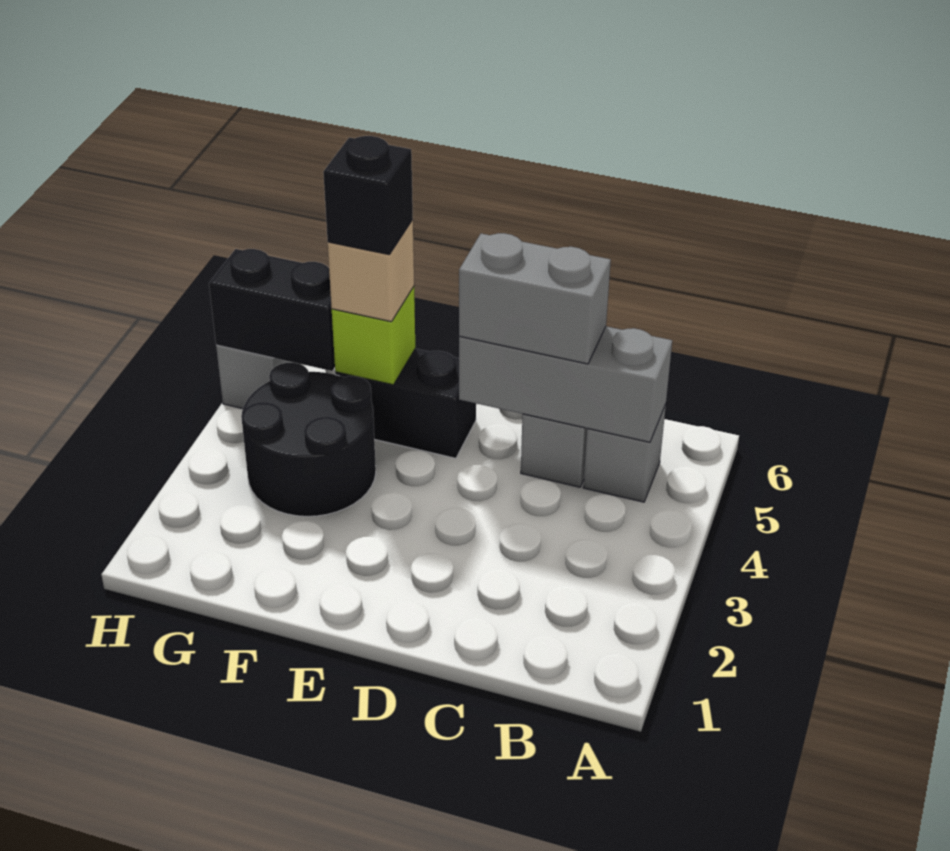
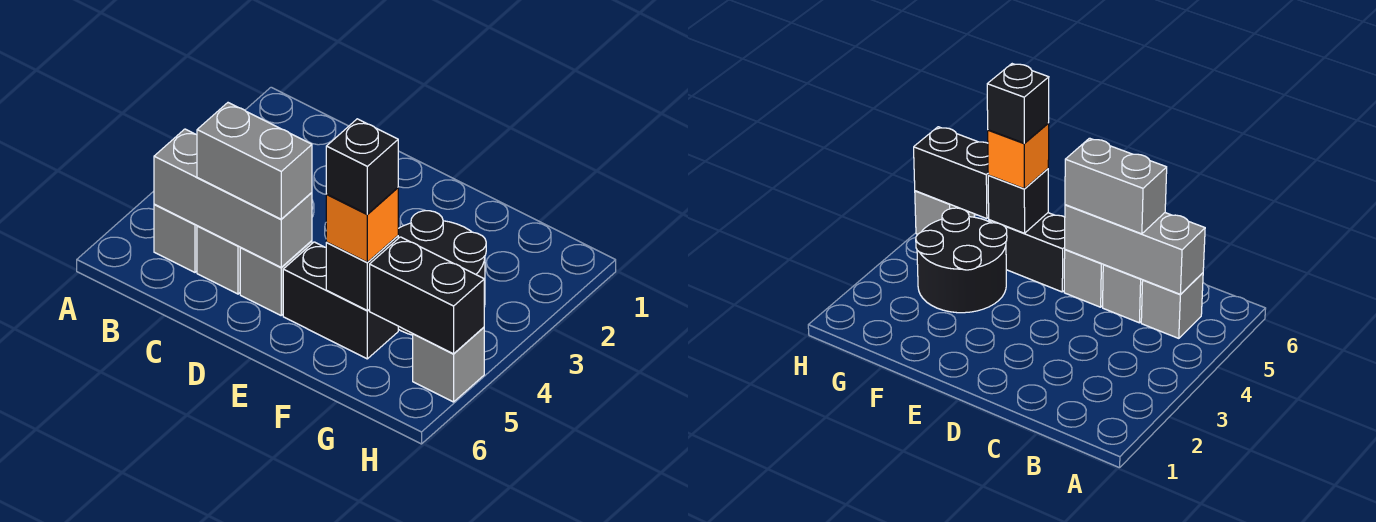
none -> grey 1x1 brick [240,241,312,315]
lime 1x1 brick [332,287,415,385] -> black 1x1 brick [326,236,398,310]
tan 1x1 brick [328,220,414,322] -> orange 1x1 brick [326,188,398,262]

